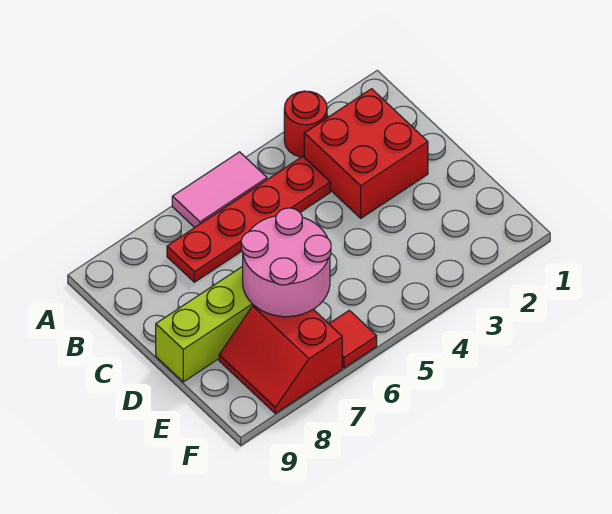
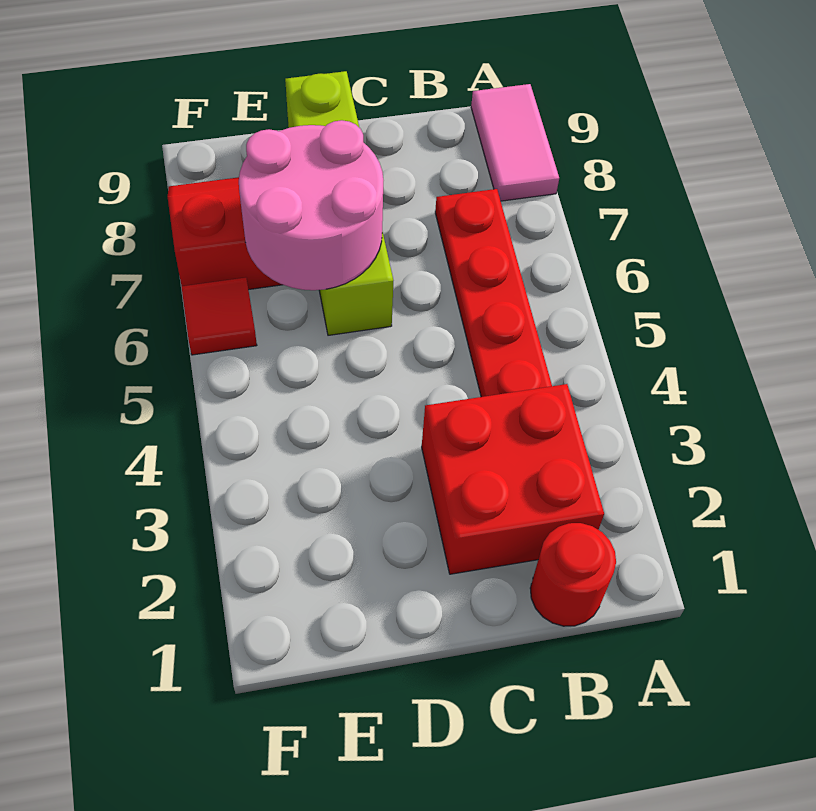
red 1x1 round brick [284,91,327,157] -> red 1x1 round brick moved to [530,523,616,626]
pink 1x2 tile [172,152,267,228] -> pink 1x2 tile moved to [471,84,559,201]

